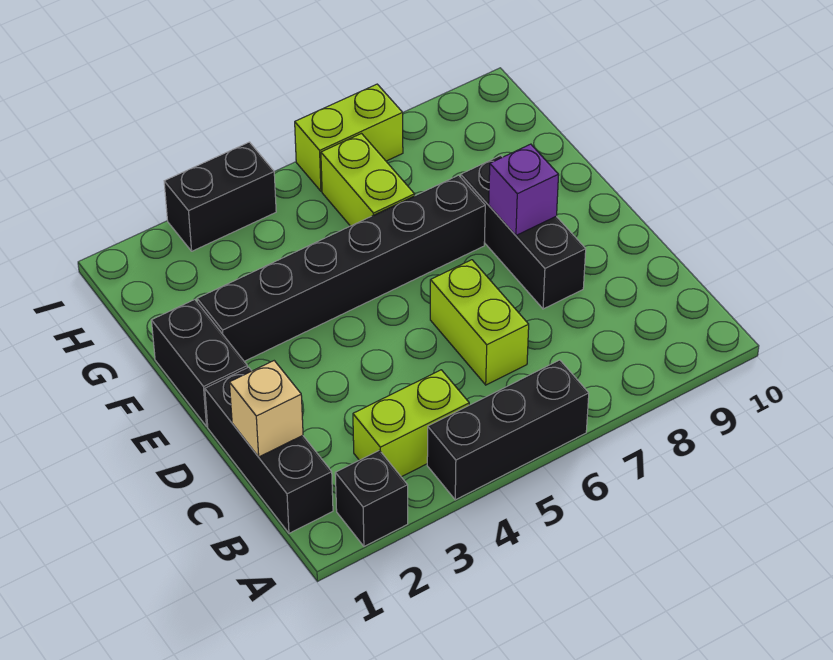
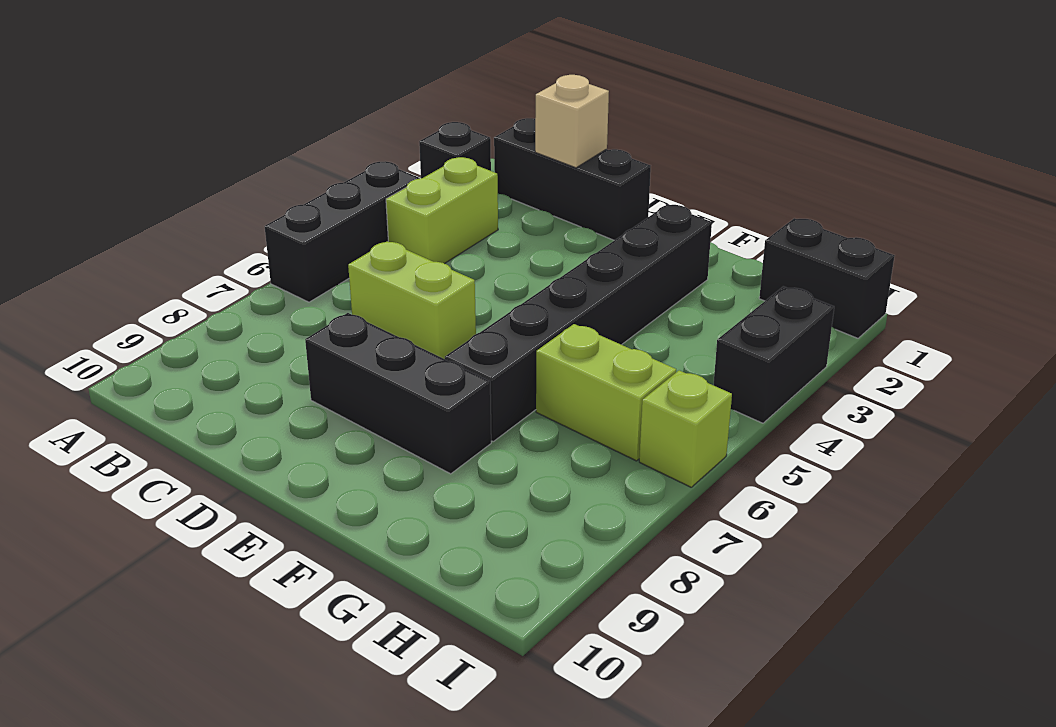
black 1x2 brick [152,300,248,426] -> black 1x2 brick moved to [759,218,895,338]
purple 1x1 brick [489,144,559,235] -> none
lime 1x2 brick [295,84,403,191] -> lime 1x1 brick [639,370,732,487]

